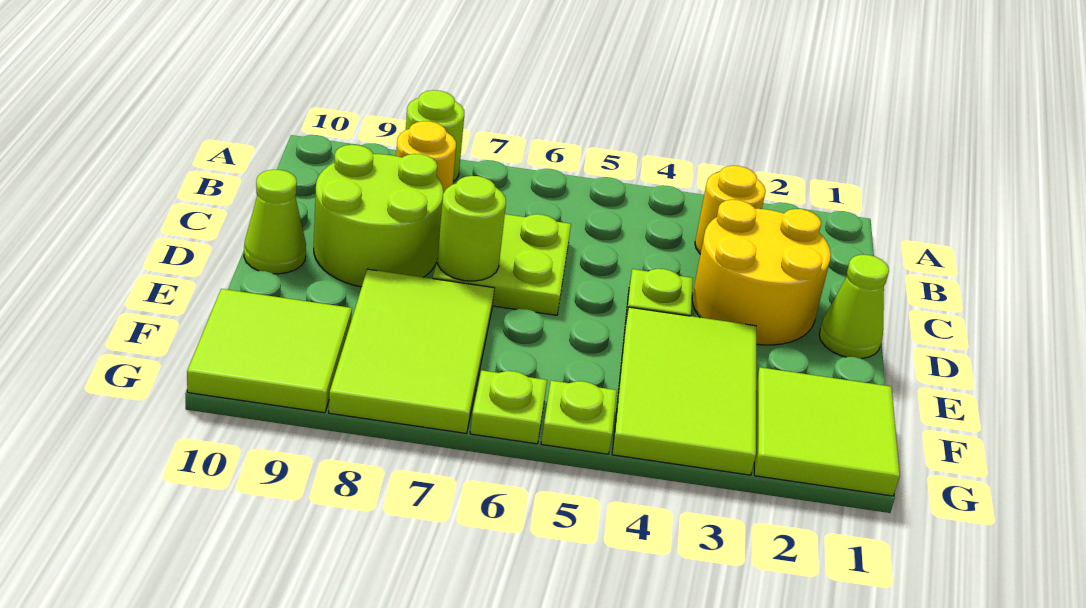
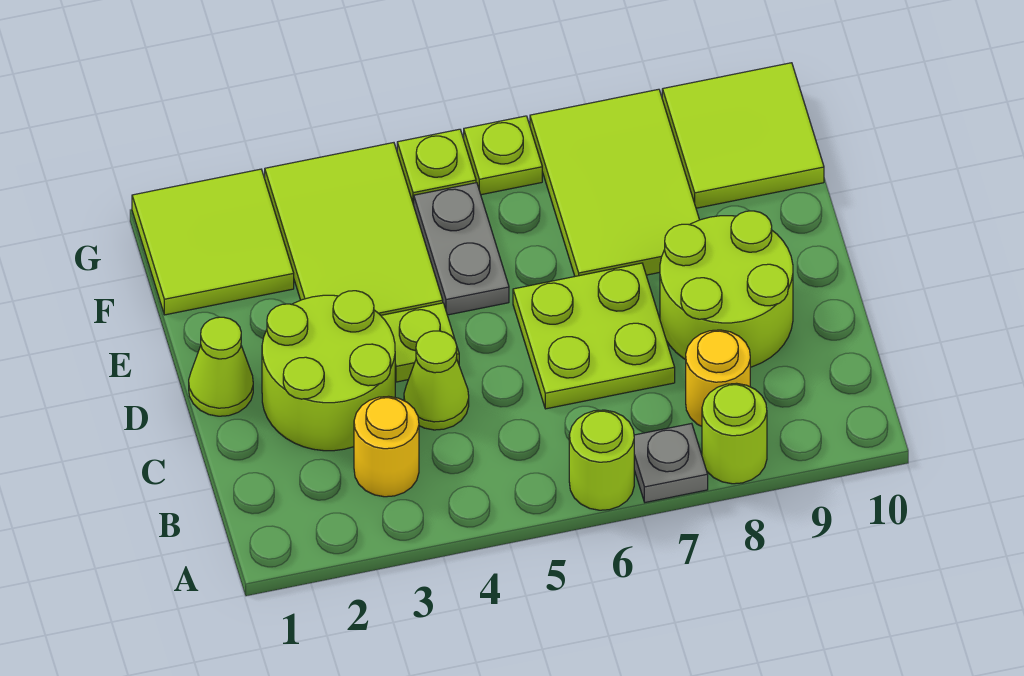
none -> grey 1x1 plate [634,423,708,502]
yellow 2x2 round brick [692,200,831,345] -> lime 2x2 round brick [262,291,395,451]
lime 1x1 round brick [437,176,506,281] -> lime 1x1 round brick moved to [569,410,634,510]
lime 1x1 cone [244,170,306,274] -> lime 1x1 cone moved to [404,331,469,430]
none -> grey 1x2 plate [414,183,509,315]

